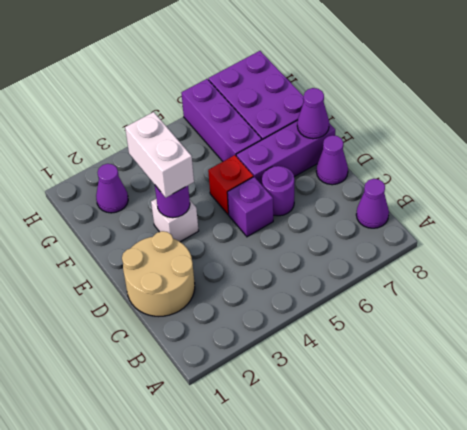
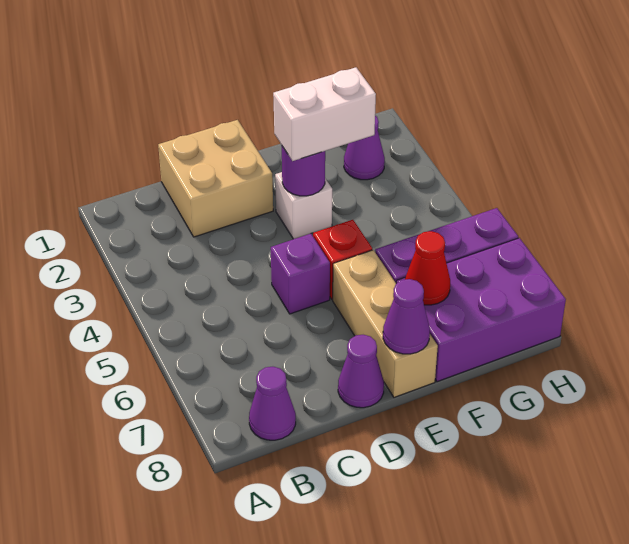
tan 2x2 round brick [122,231,195,316] -> tan 2x2 brick [158,120,273,237]
purple 1x1 round brick [262,166,294,216] -> none
purple 1x3 brick [236,120,335,185] -> tan 1x3 brick [333,250,438,397]
none -> red 1x1 cone [405,231,450,305]

